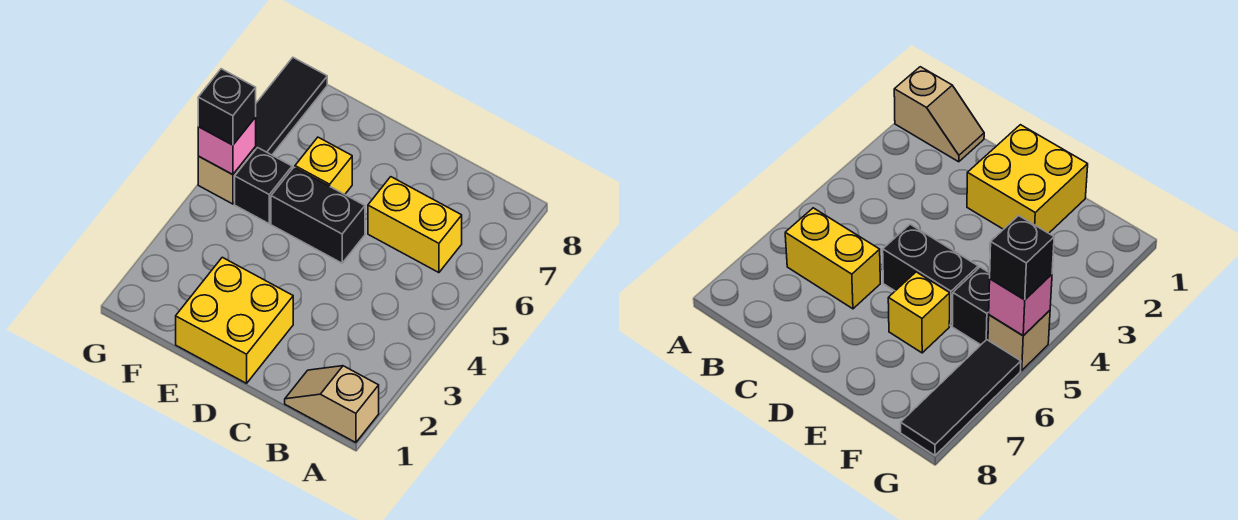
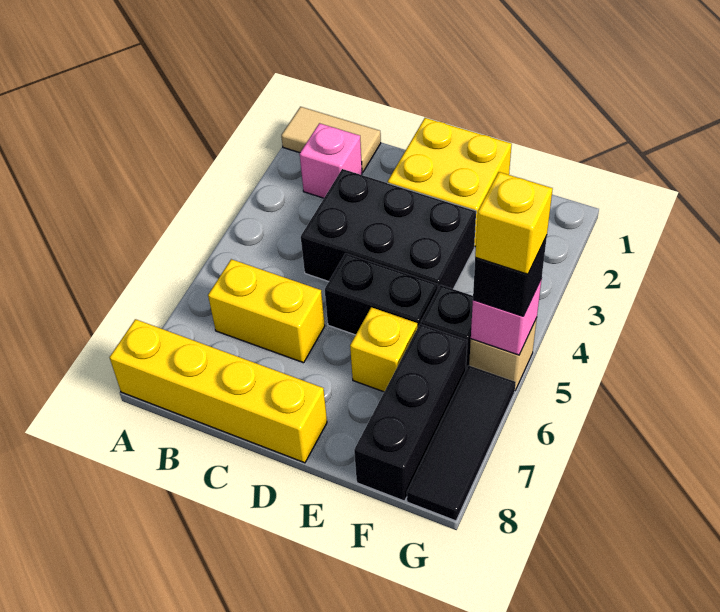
tan 1x2 slope [285,366,379,443] -> tan 1x2 tile [281,107,381,172]
none -> yellow 1x4 brick [110,319,327,463]
none -> pink 1x1 brick [300,123,362,198]
none -> black 2x3 brick [301,169,476,289]
none -> black 1x3 brick [354,324,467,501]
none -> yellow 1x1 brick [475,172,553,274]

